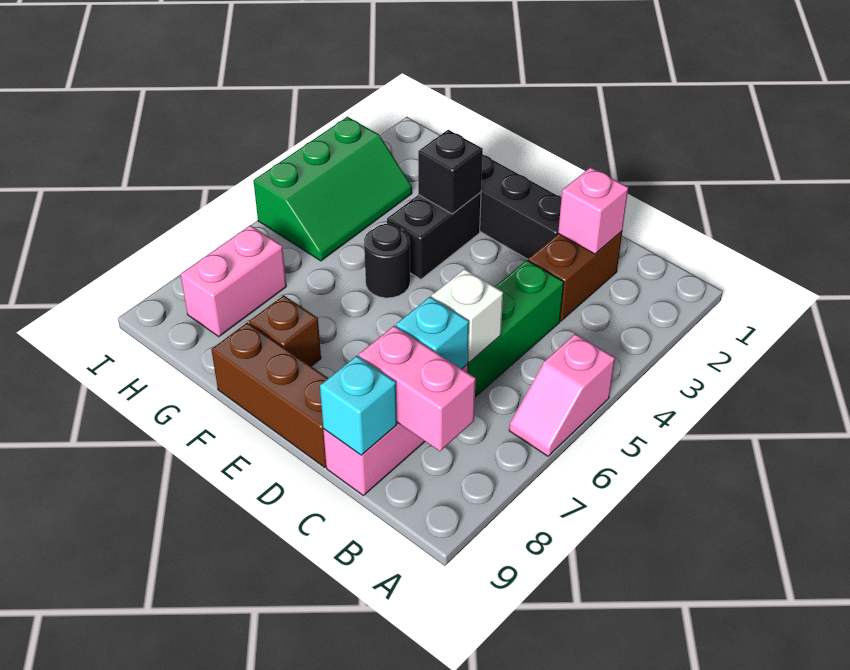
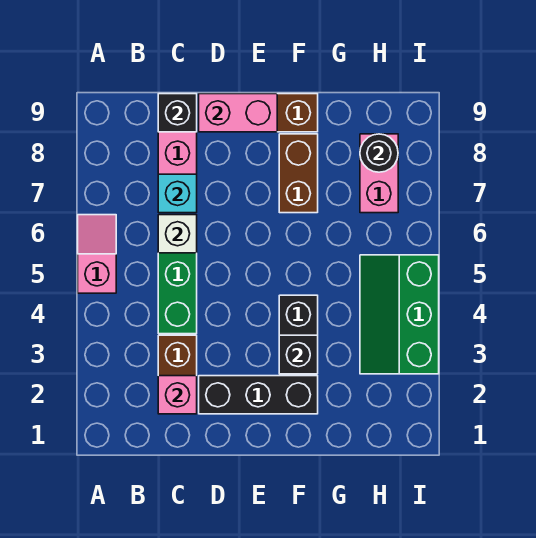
pink 1x2 brick [359,326,476,451] -> pink 1x2 brick moved to [199,94,277,132]
cyan 1x1 brick [320,356,397,455] -> black 1x1 brick [158,94,197,132]
black 1x1 round brick [364,224,410,298] -> black 1x1 round brick moved to [360,134,398,172]
brown 1x1 brick [249,295,321,366] -> brown 1x2 brick [279,134,318,213]

